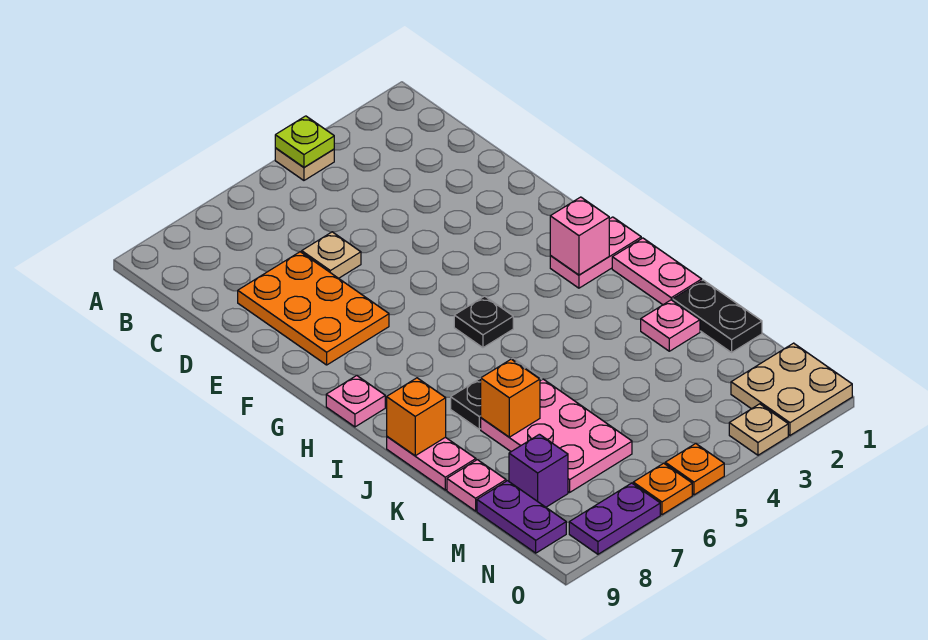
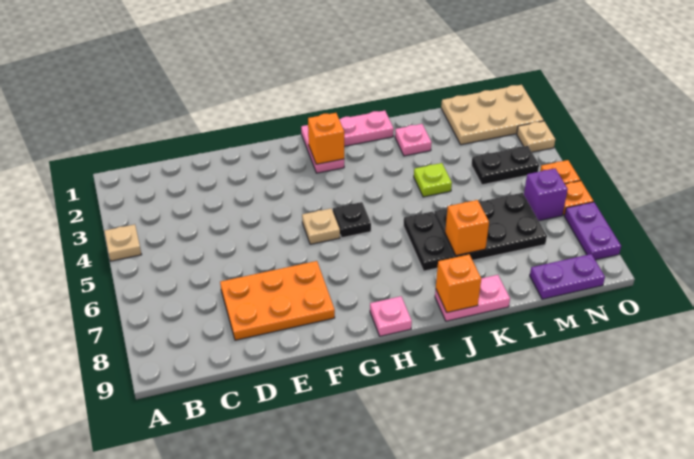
lime 1x1 plate [275,116,334,167] -> lime 1x1 plate moved to [414,163,452,197]
tan 1x1 plate [302,232,361,278] -> tan 1x1 plate moved to [302,209,340,244]
pink 1x1 brick [550,197,609,275] -> orange 1x1 brick [308,113,344,164]
black 1x2 plate [673,280,762,352] -> black 1x2 plate moved to [471,146,539,185]
pink 2x3 plate [481,379,632,492] -> black 2x3 plate [434,193,547,260]
pink 1x1 plate [447,460,506,511] -> none
purple 1x1 brick [509,434,568,507] -> purple 1x1 brick moved to [524,169,568,221]
tan 2x2 plate [731,343,852,435] -> tan 2x3 plate [441,85,544,145]

